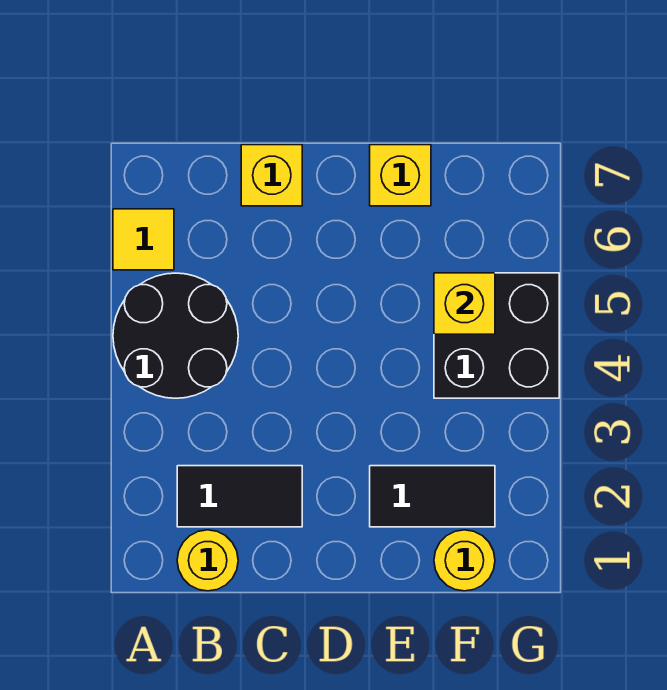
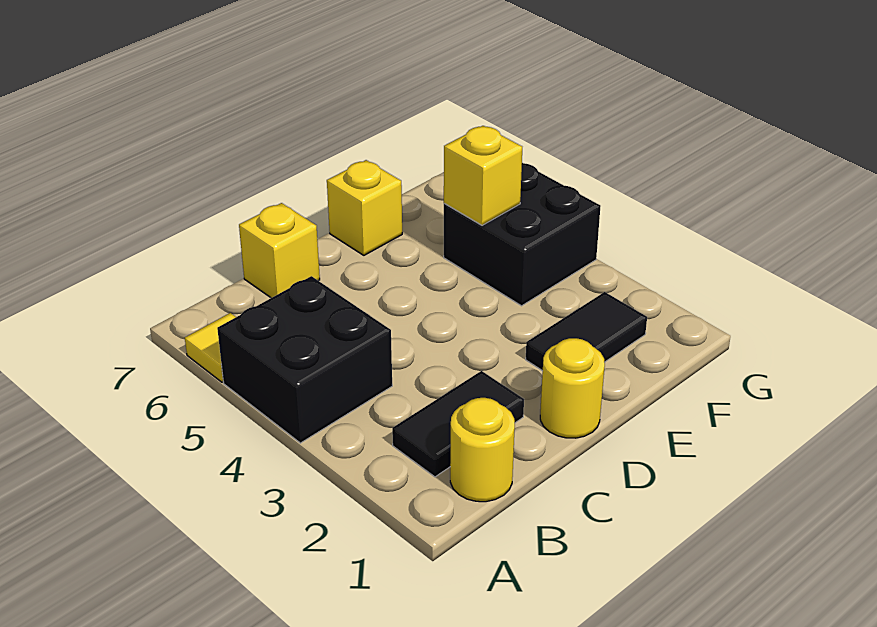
black 2x2 round brick [113,273,238,398] -> black 2x2 brick [217,276,392,443]
yellow 1x1 round brick [434,530,495,591] -> yellow 1x1 round brick moved to [540,338,605,438]

